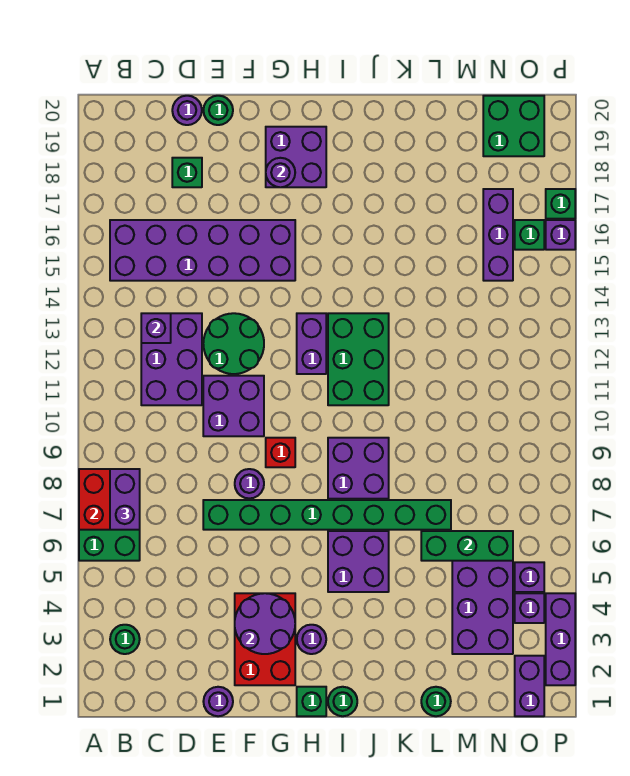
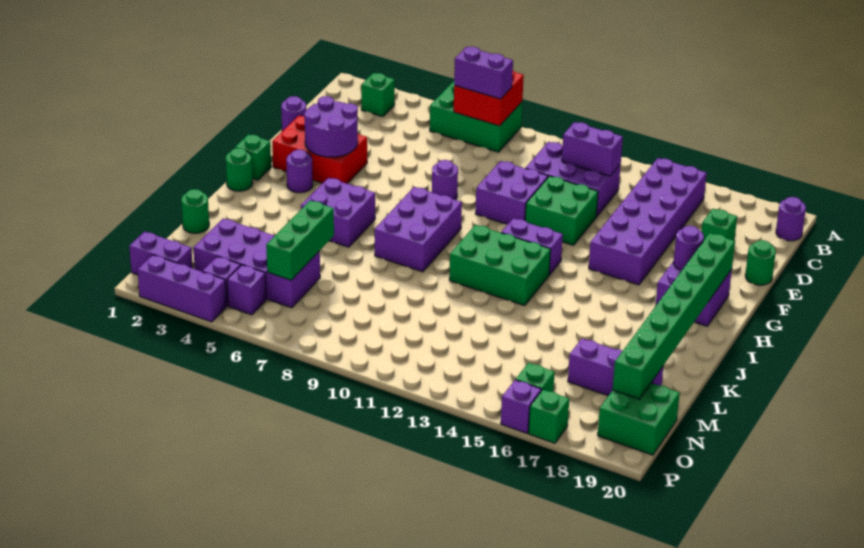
green 1x1 round brick [110,625,140,654] -> green 1x1 brick [361,73,395,117]
purple 1x1 brick [141,313,171,343] -> purple 1x2 brick [562,122,623,176]
purple 1x1 round brick [172,96,202,125] -> purple 1x1 round brick moved to [776,197,806,241]
green 1x8 brick [203,500,451,530] -> green 1x8 brick moved to [613,233,735,399]
green 2x2 round brick [203,313,264,374] -> green 2x2 brick [525,176,598,245]
red 1x1 brick [266,438,295,467] -> none
purple 2x2 brick [328,438,389,499] -> purple 2x3 brick [375,187,462,272]
purple 1x3 brick [483,189,513,281] -> purple 1x3 brick moved to [568,339,663,396]

